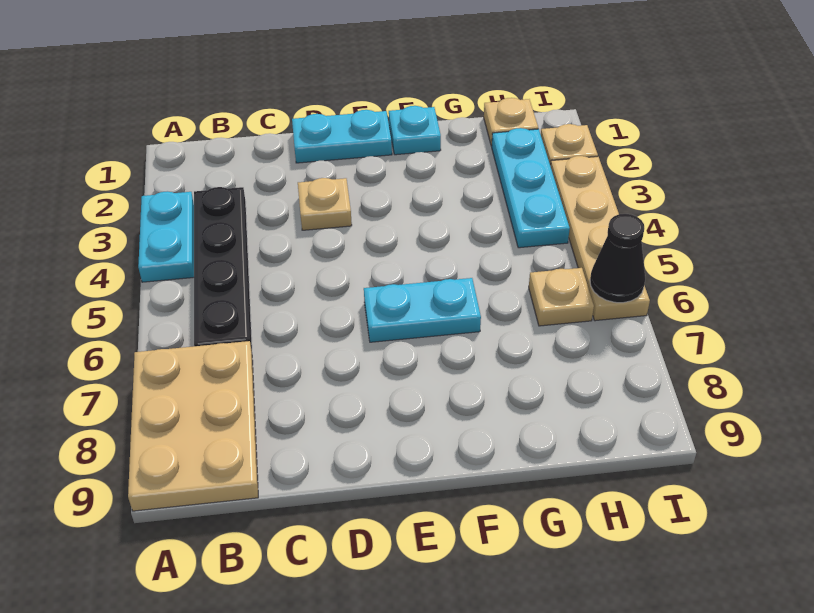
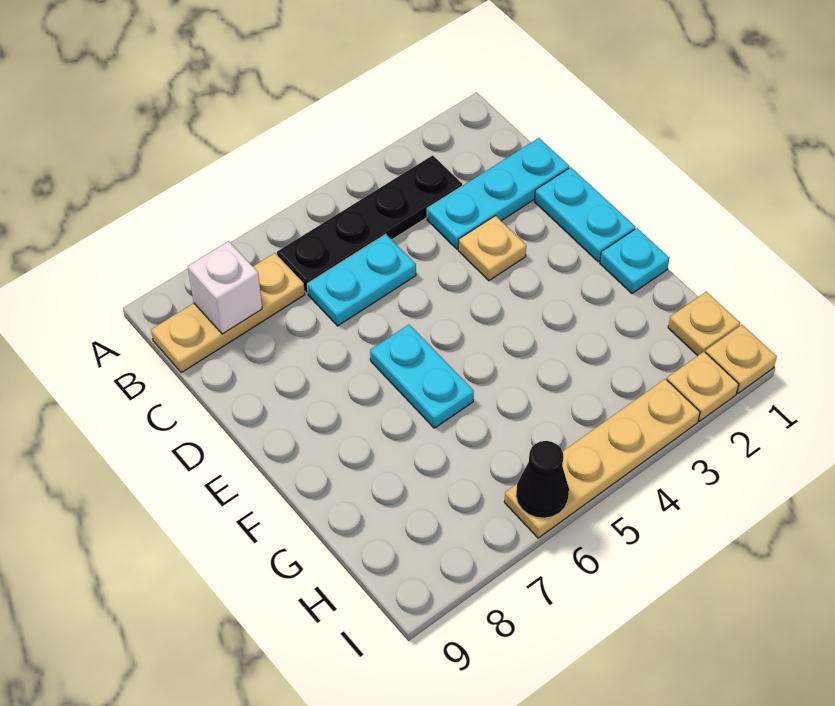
cyan 1x2 plate [138,191,194,282] -> cyan 1x2 plate moved to [307,234,416,326]
tan 2x3 plate [128,341,258,511] -> tan 1x3 plate [151,253,305,373]
none -> white 1x1 brick [188,241,262,334]
cyan 1x3 plate [492,128,570,248] -> cyan 1x3 plate moved to [427,138,569,249]
tan 1x1 plate [529,268,594,326] -> tan 1x1 plate moved to [705,325,777,393]

